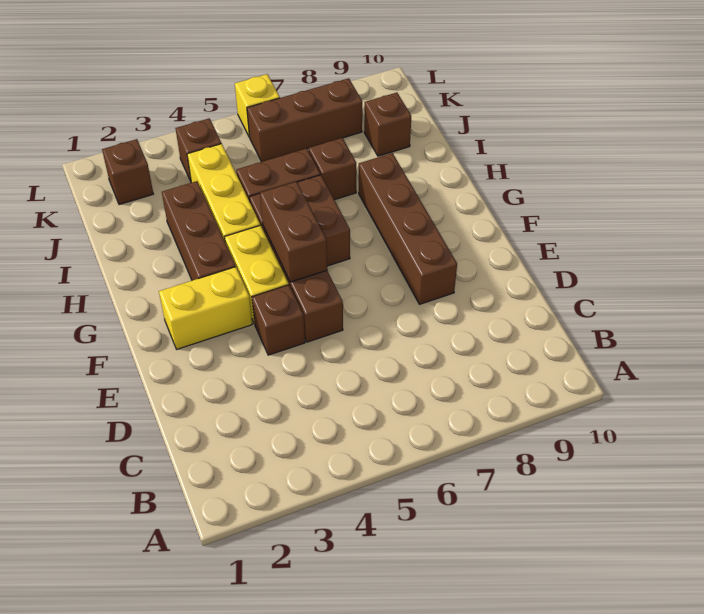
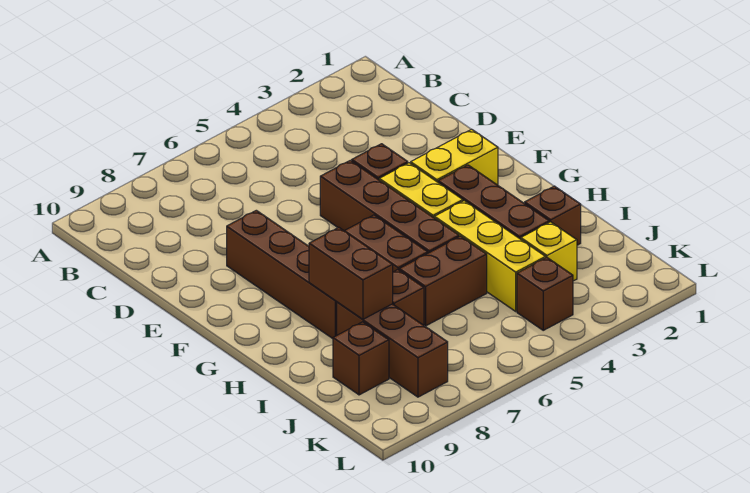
brown 1x2 brick [260,182,327,282] -> brown 1x2 brick moved to [309,228,393,319]
brown 1x1 brick [102,139,153,205] -> brown 1x1 brick moved to [525,186,581,245]
brown 1x3 brick [247,78,362,162] -> brown 1x3 brick turned to [337,302,448,397]
yellow 1x1 brick [235,74,280,137] -> yellow 1x1 brick moved to [521,222,577,281]

